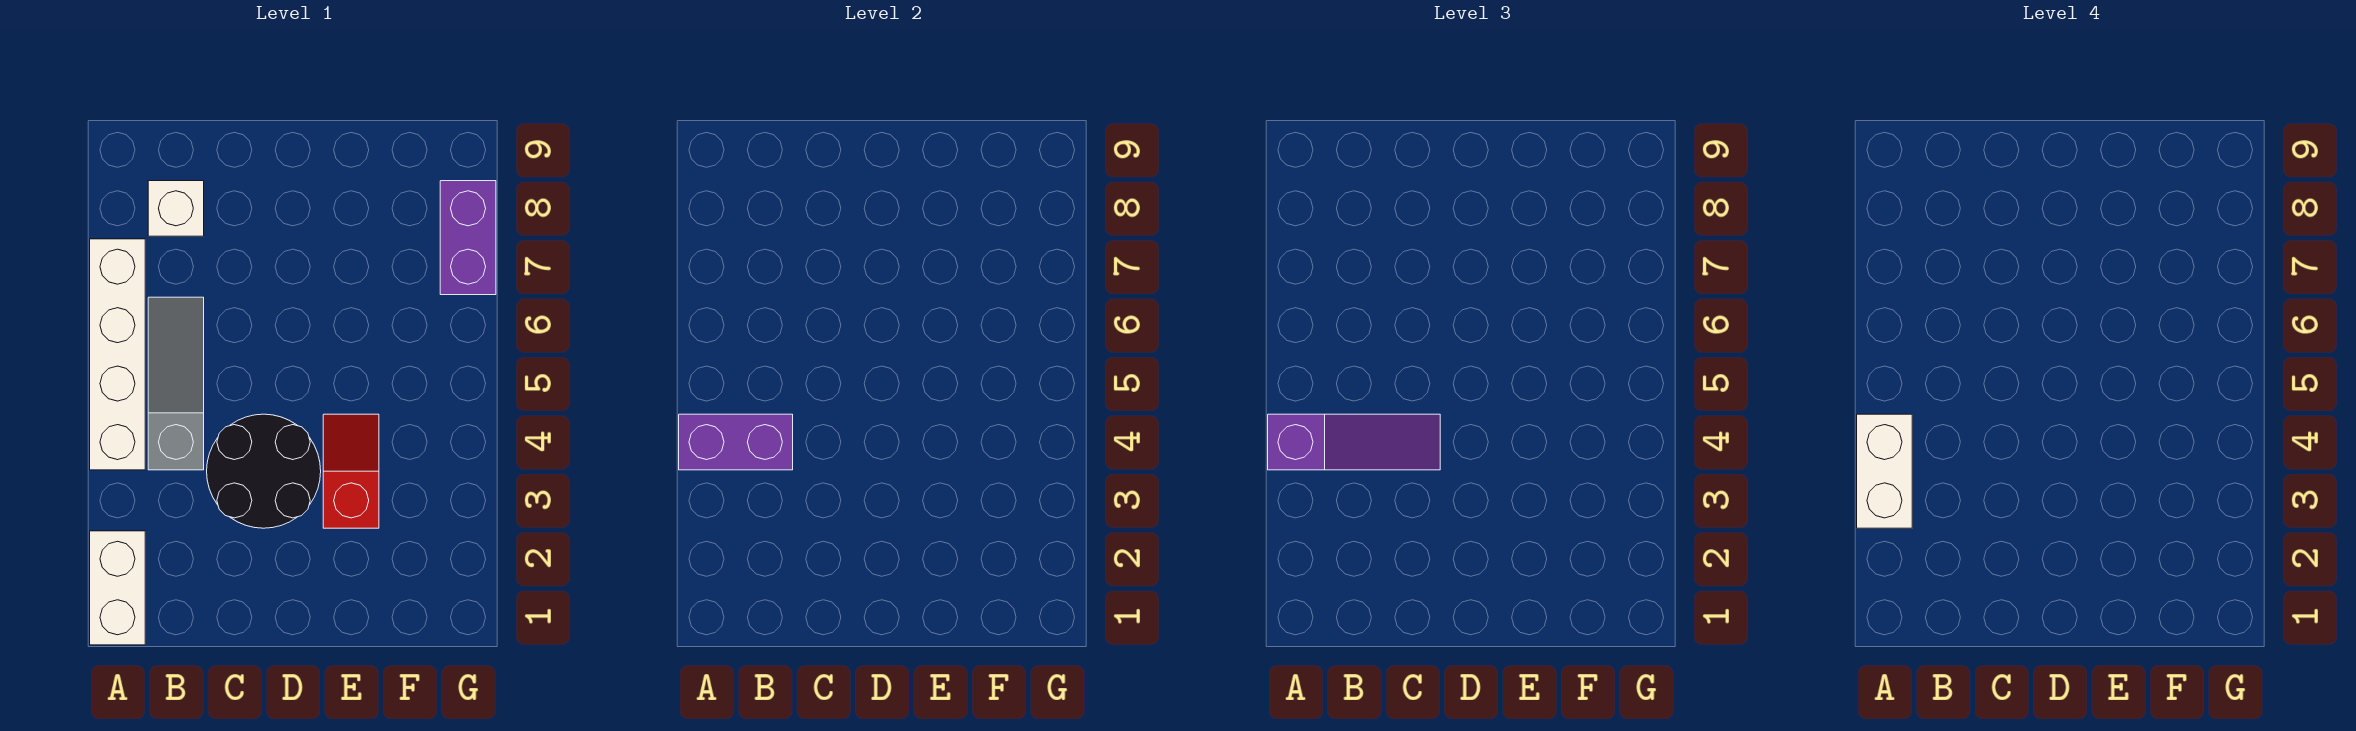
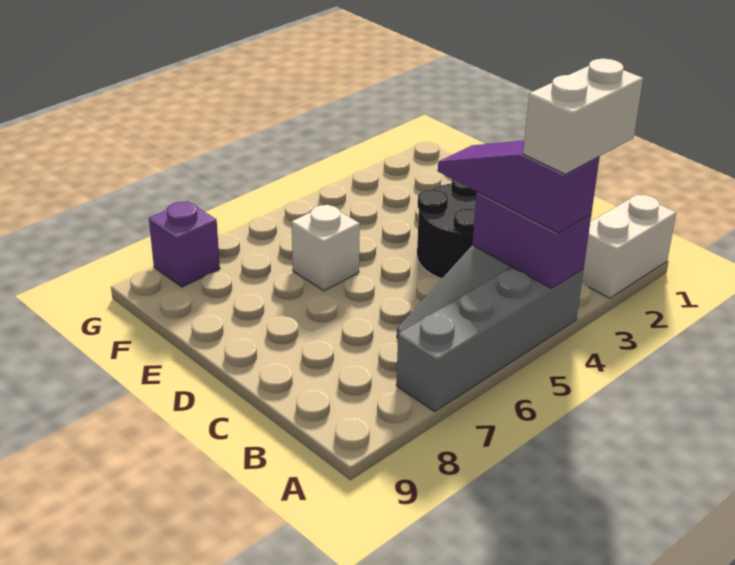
white 1x4 brick [90,239,145,470] -> grey 1x4 brick [396,267,584,412]
white 1x1 brick [148,181,204,236] -> white 1x1 brick moved to [292,205,360,291]
red 1x2 slope [323,414,379,528] -> none
purple 1x2 brick [440,181,496,295] -> purple 1x1 brick [149,201,220,287]

